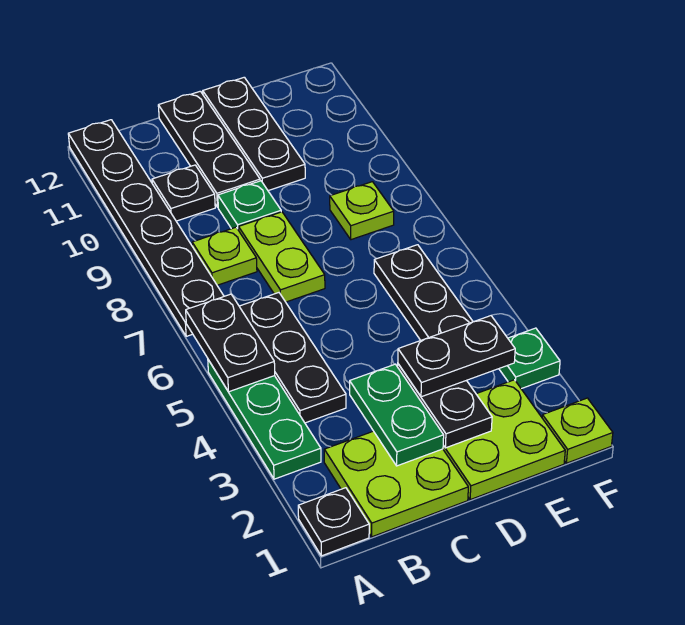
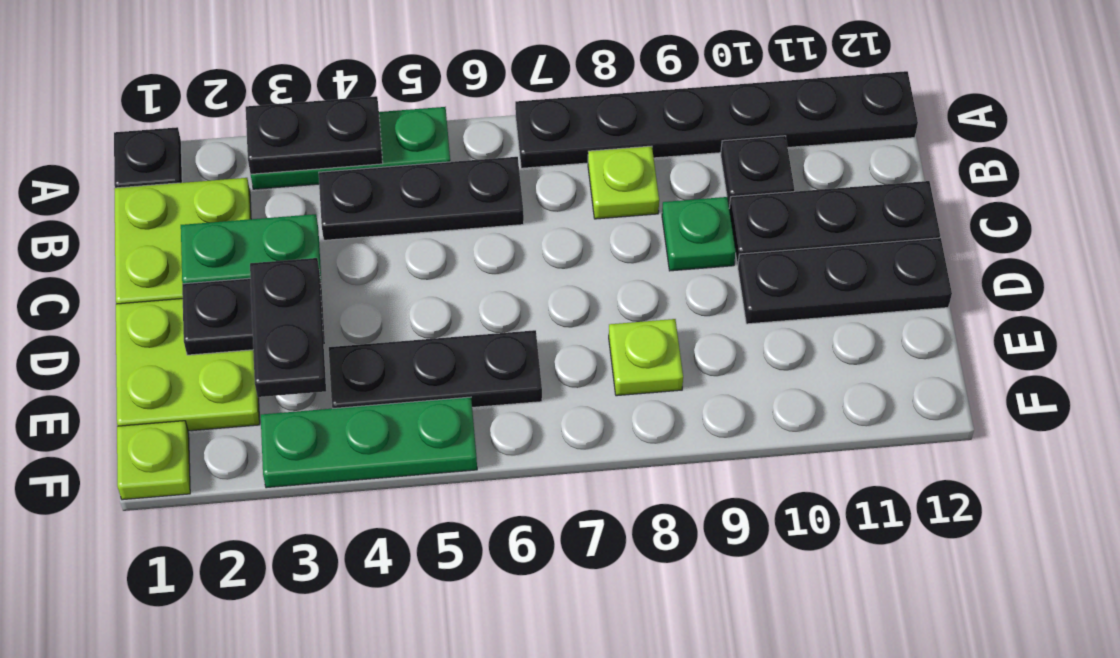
black 1x2 plate [186,294,275,392] -> black 1x2 plate moved to [246,96,383,174]
lime 1x2 plate [239,212,325,302] -> none
green 1x1 plate [499,328,560,389] -> green 1x3 plate [261,397,477,488]

